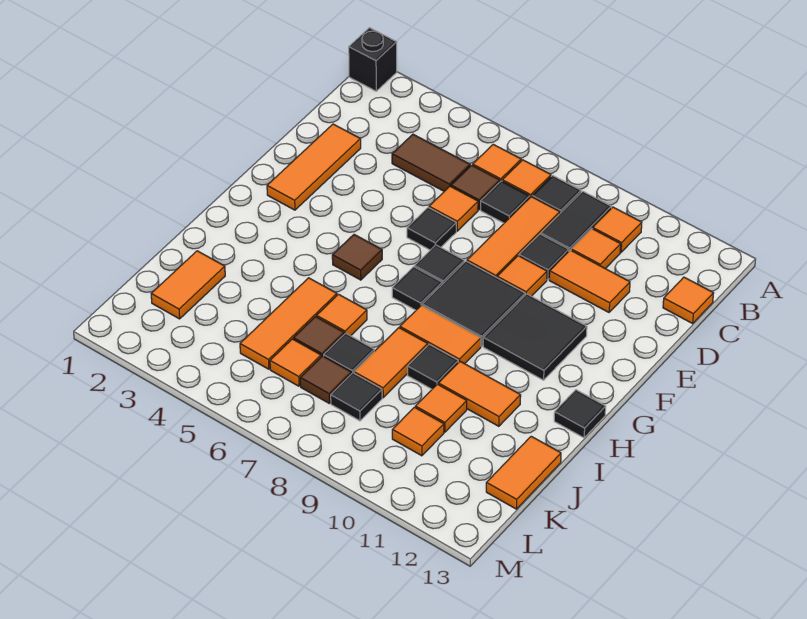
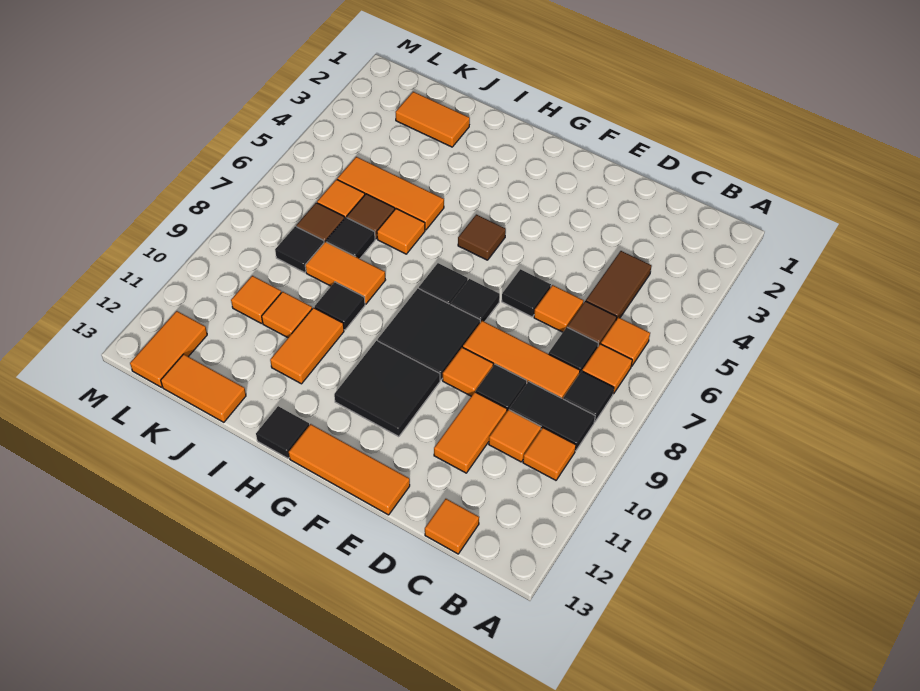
black 1x1 brick [349,28,397,91] -> none
orange 1x3 tile [267,124,361,210] -> orange 1x3 tile moved to [289,424,410,515]
orange 1x2 tile [400,305,481,364] -> orange 1x2 tile moved to [130,311,207,387]

